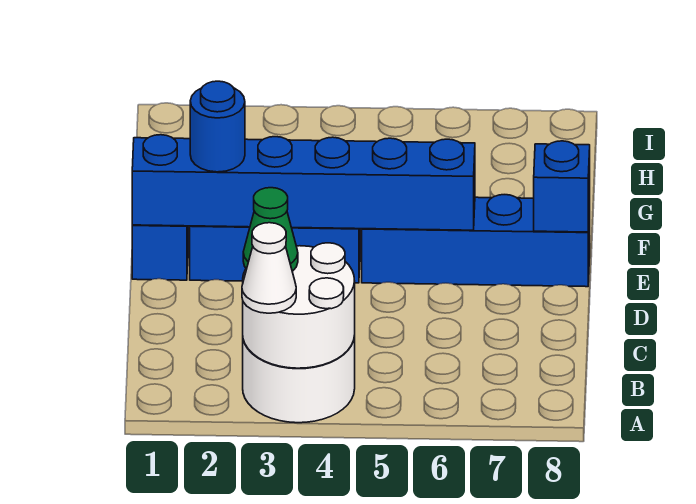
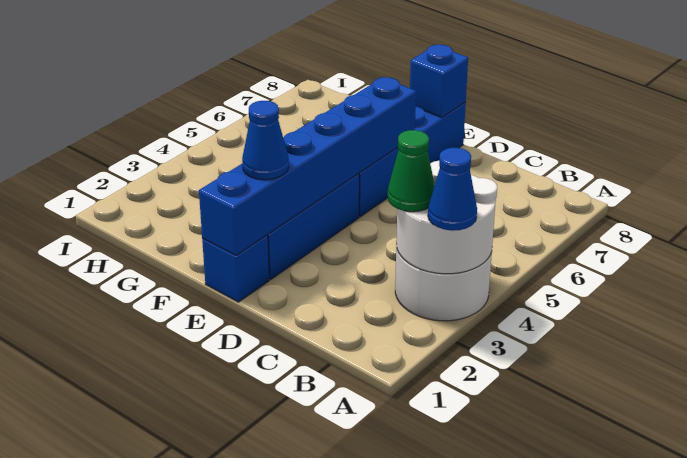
white 1x1 cone [242,223,296,313] -> blue 1x1 cone [428,148,477,231]
blue 1x1 round brick [190,81,245,172] -> blue 1x1 cone [242,101,289,180]

